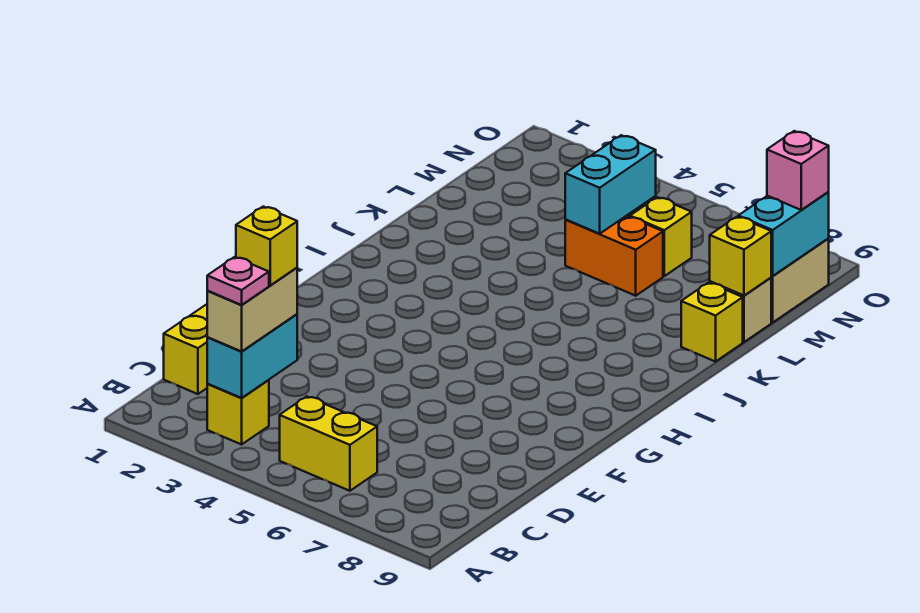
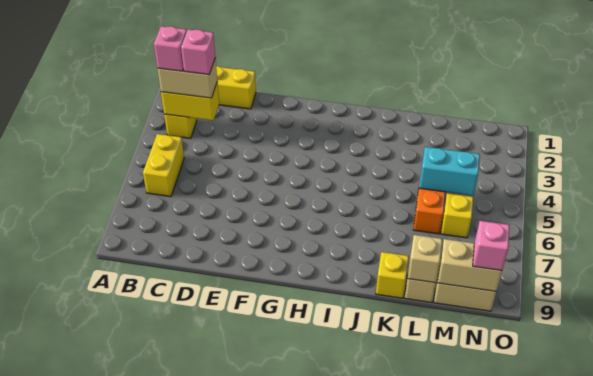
cyan 1x2 brick [207,314,297,398] -> yellow 1x2 brick [161,82,219,120]
pink 1x1 plate [207,257,269,305] -> pink 1x1 brick [154,26,187,71]
yellow 1x1 brick [236,207,297,285] -> pink 1x1 brick [181,30,215,75]
yellow 1x1 brick [710,217,771,295] -> tan 1x1 brick [408,235,442,283]
cyan 1x2 brick [738,192,829,276] -> tan 1x2 brick [438,239,502,291]

